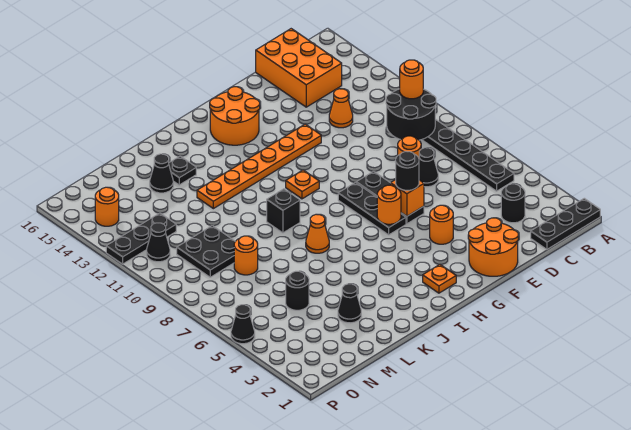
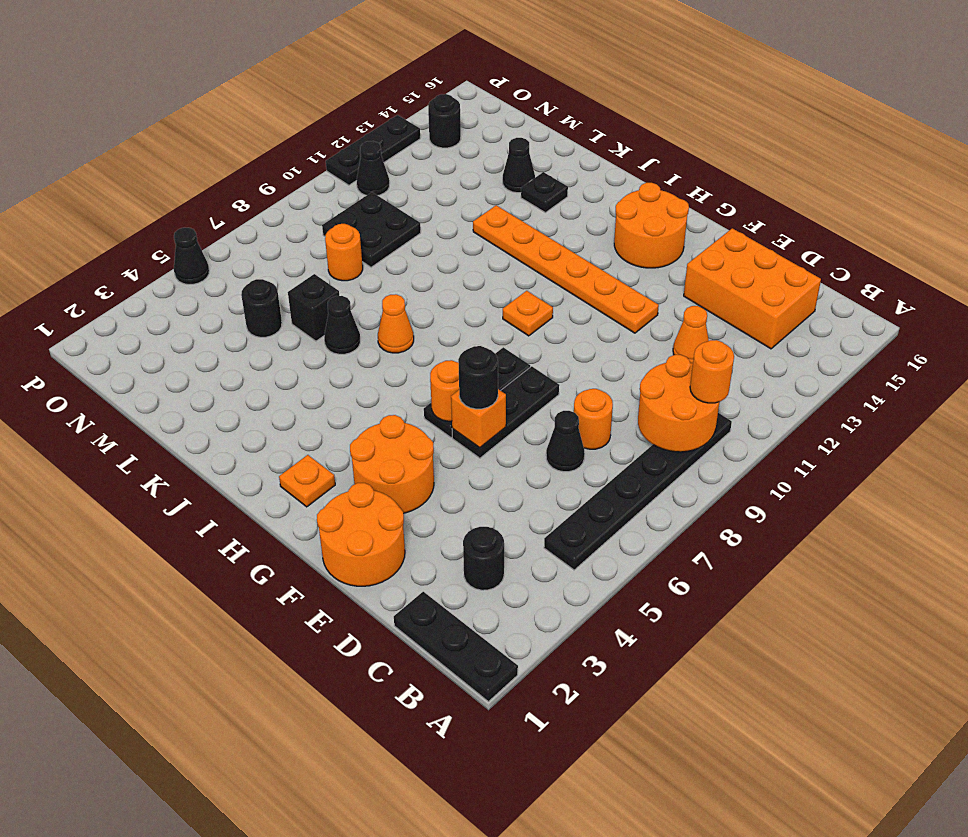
black 2x2 round brick [386,89,436,140] -> orange 2x2 round brick [638,355,719,452]
orange 2x3 brick [256,29,342,107] -> orange 2x3 brick turned to [684,228,821,349]
orange 1x1 round brick [430,205,453,244] -> orange 2x2 round brick [350,415,434,513]
black 1x1 brick [267,189,300,233] -> black 1x1 brick moved to [288,274,339,341]
black 1x1 cone [338,284,361,323] -> black 1x1 cone moved to [324,296,360,354]
black 1x3 plate [106,213,176,264] -> black 1x3 plate turned to [326,115,420,185]
orange 1x1 round brick [95,187,119,226] -> black 1x1 round brick [428,94,461,148]

